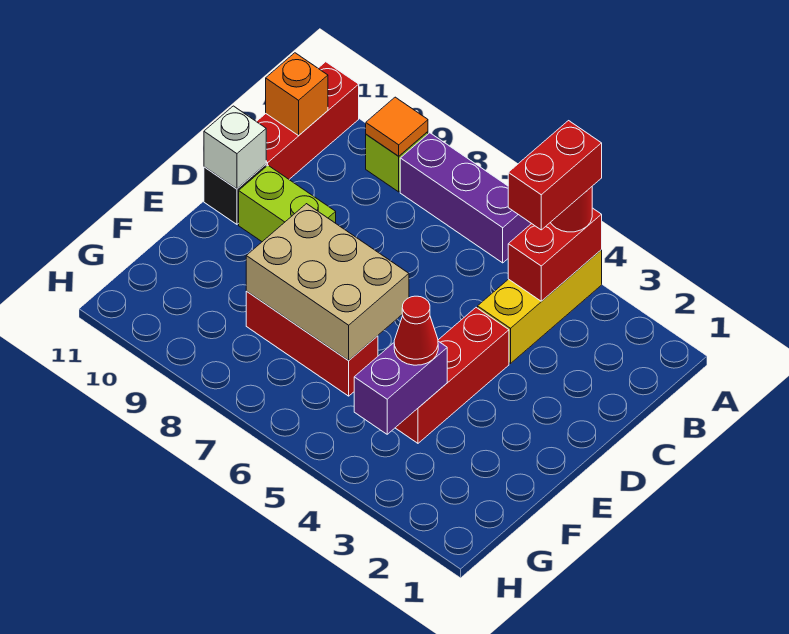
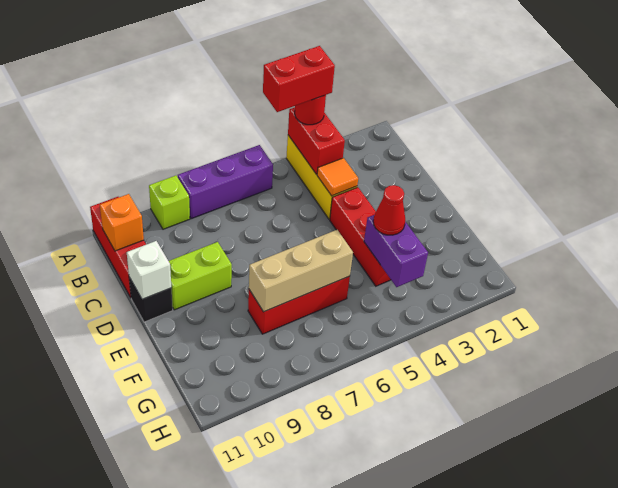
red 1x2 brick [508,121,602,230] -> red 1x2 brick turned to [263,46,335,112]
orange 1x1 tile [366,97,428,156] -> orange 1x1 tile moved to [317,158,358,196]
tan 2x3 brick [246,204,409,361] -> tan 1x3 brick [249,230,353,312]

